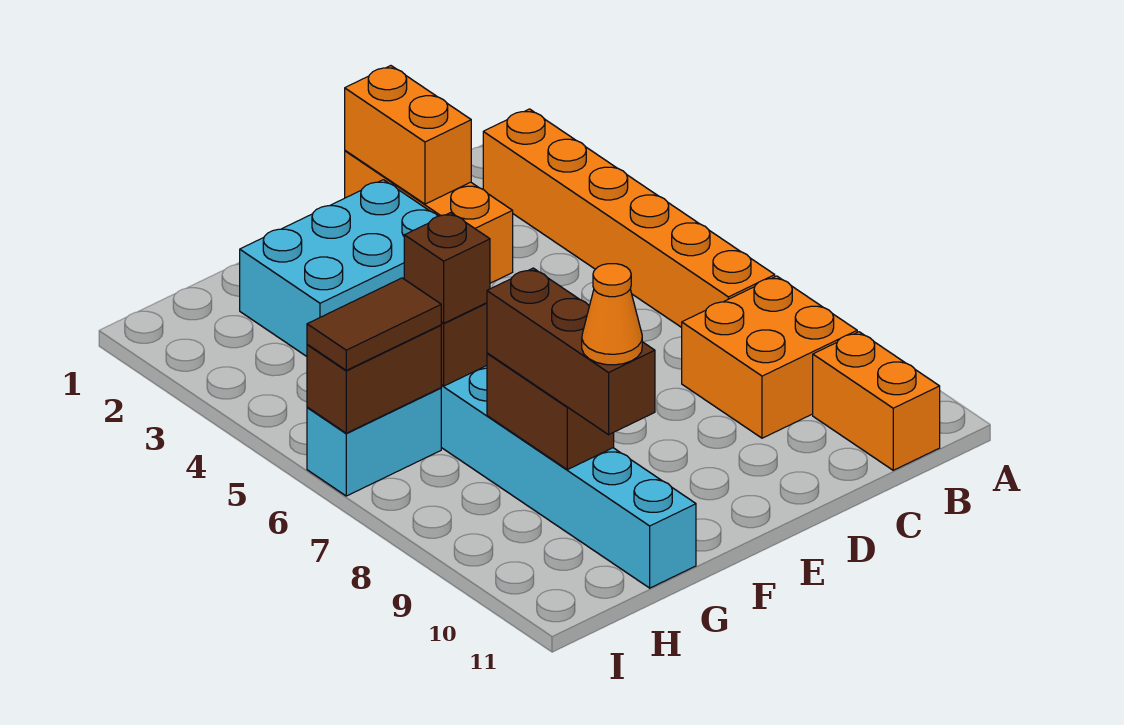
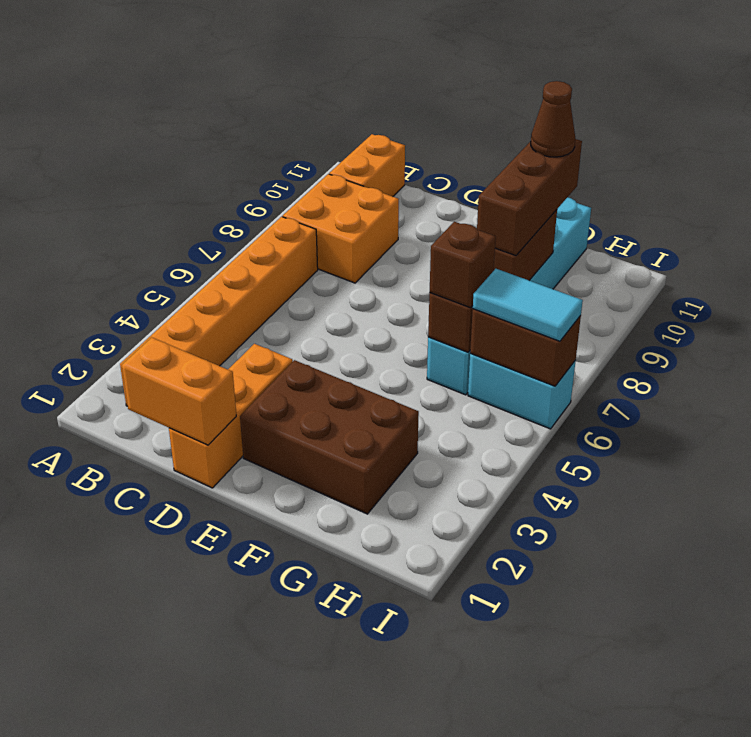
orange 1x2 brick [345,66,471,204] -> orange 1x2 brick turned to [122,337,236,445]
cyan 2x3 brick [240,180,437,356] -> brown 2x3 brick [240,360,419,514]
orange 1x1 cone [582,264,642,365] -> brown 1x1 cone [531,81,575,157]
brown 1x2 tile [307,278,441,370] -> cyan 1x2 tile [473,269,583,341]

